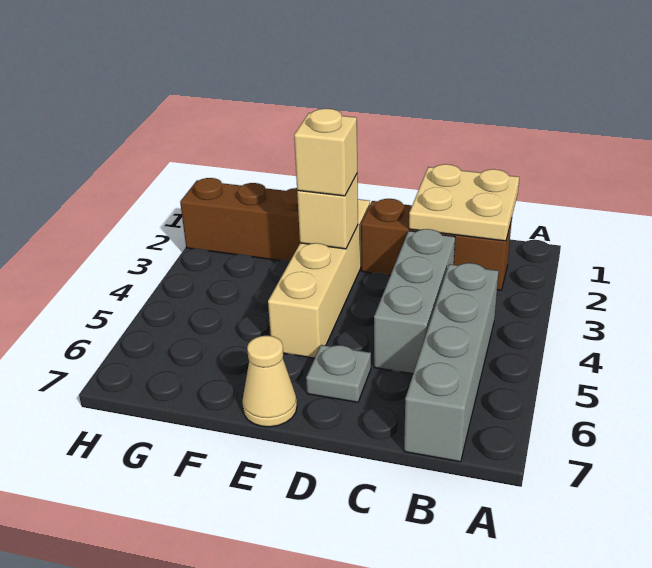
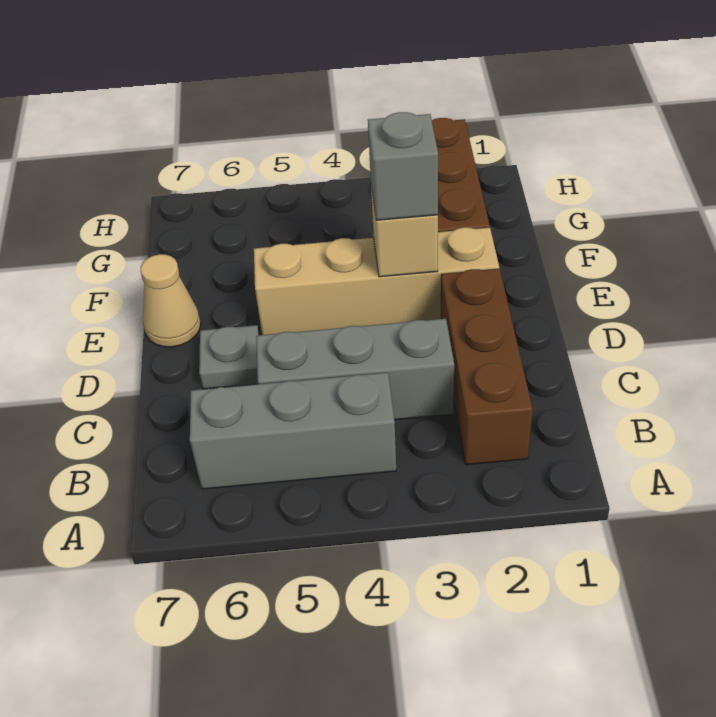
tan 2x2 plate [409,164,519,241] -> none
grey 1x4 brick [404,263,499,462] -> grey 1x3 brick [190,372,396,489]
tan 1x1 brick [294,109,357,196] -> grey 1x1 brick [368,112,438,220]

